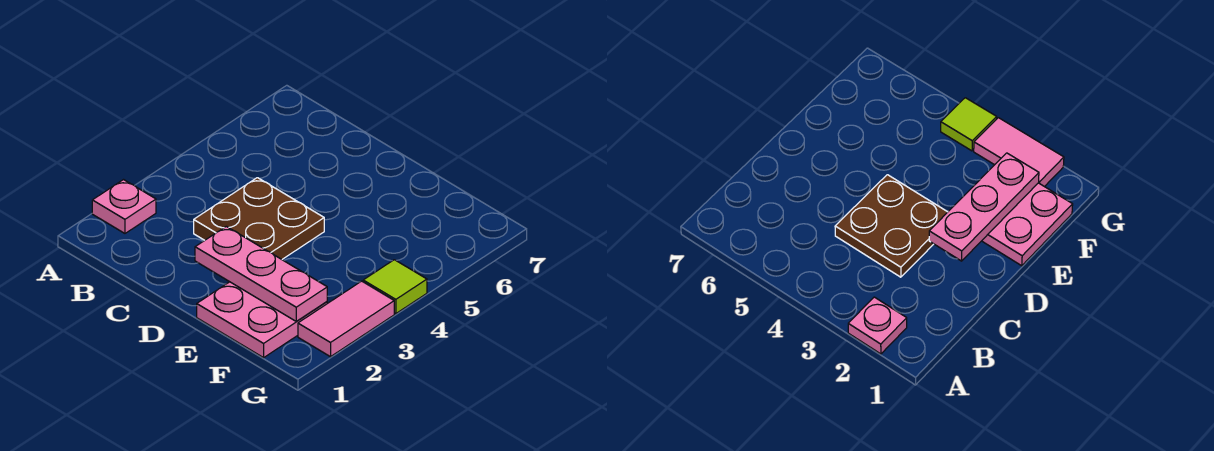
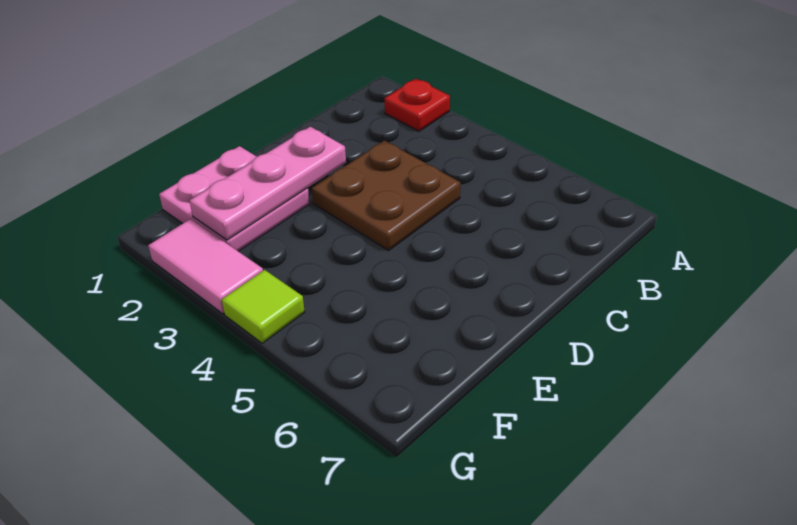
pink 1x1 plate [92,180,156,233] -> red 1x1 plate [384,79,450,131]

